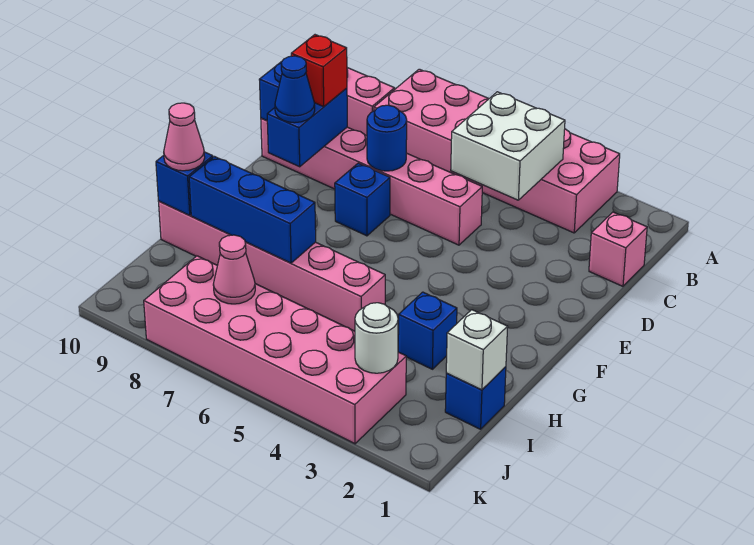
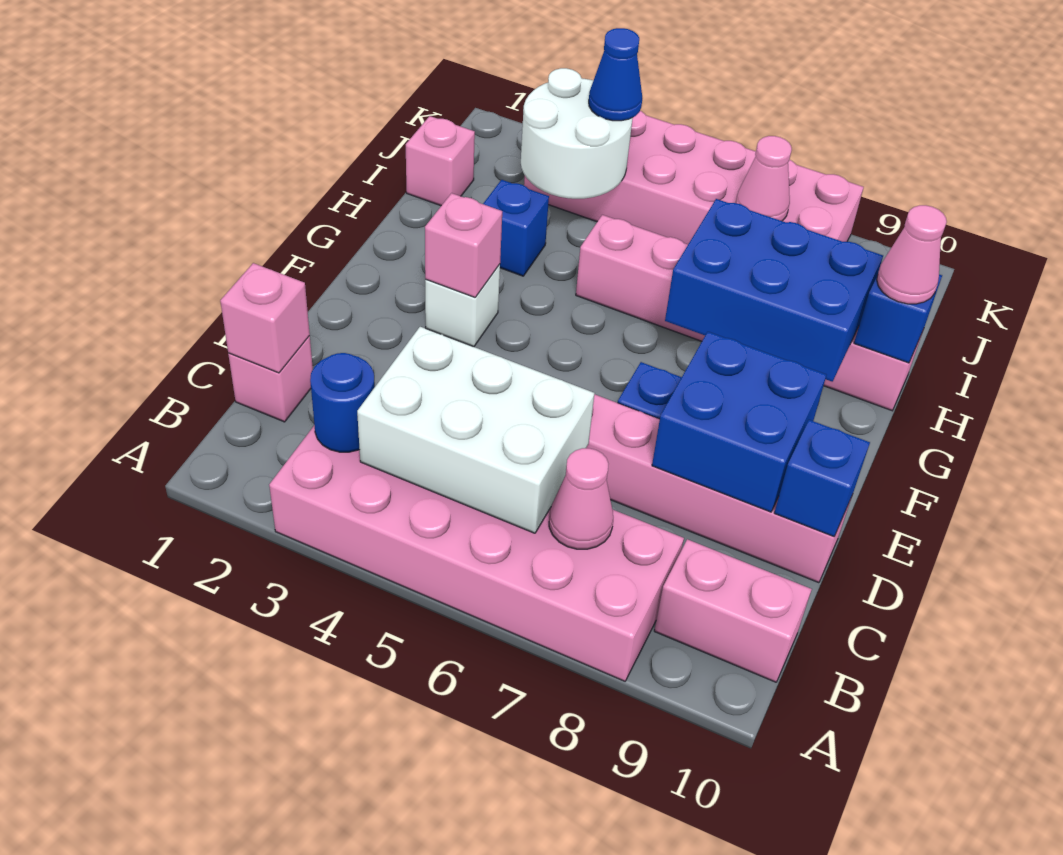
white 2x2 brick [451,92,565,200] -> white 2x3 brick [357,327,594,533]
none -> pink 1x1 cone [549,448,613,549]
none -> pink 1x1 brick [220,263,310,373]
blue 1x1 round brick [367,105,407,171] -> blue 1x1 round brick moved to [310,353,375,452]
blue 1x2 brick [267,88,347,167] -> blue 2x2 brick [652,332,826,512]
red 1x1 brick [291,35,347,107] -> none
blue 1x1 cone [275,56,315,123] -> blue 1x1 cone moved to [589,28,642,121]
none -> pink 1x1 brick [425,193,502,297]
blue 1x3 brick [189,157,316,263] -> blue 2x3 brick [665,199,883,382]
blue 1x1 brick [445,367,506,429] -> pink 1x1 brick [406,116,475,206]
white 1x1 brick [446,310,508,390] -> white 1x1 brick moved to [425,264,500,347]
white 1x1 round brick [355,303,398,373] -> white 2x2 round brick [521,68,632,199]

